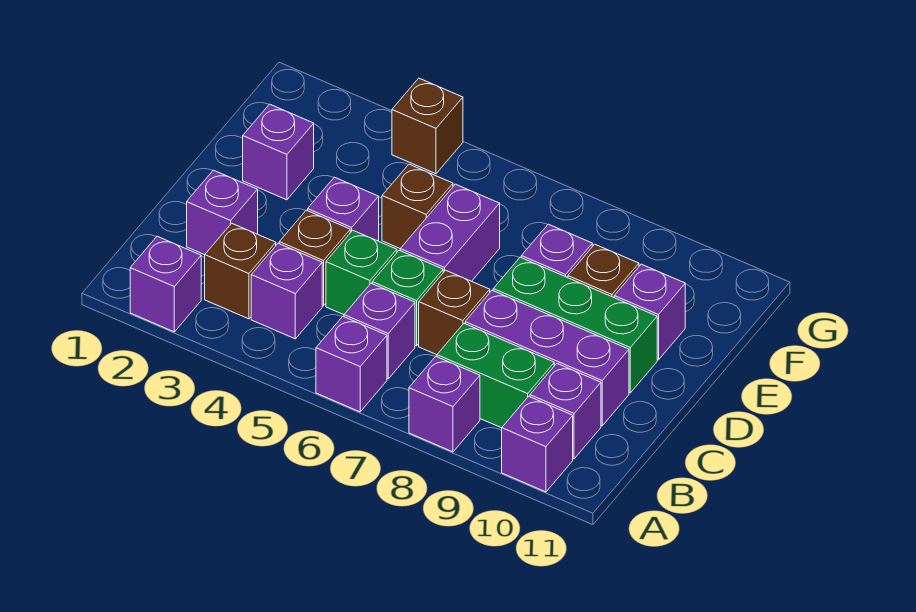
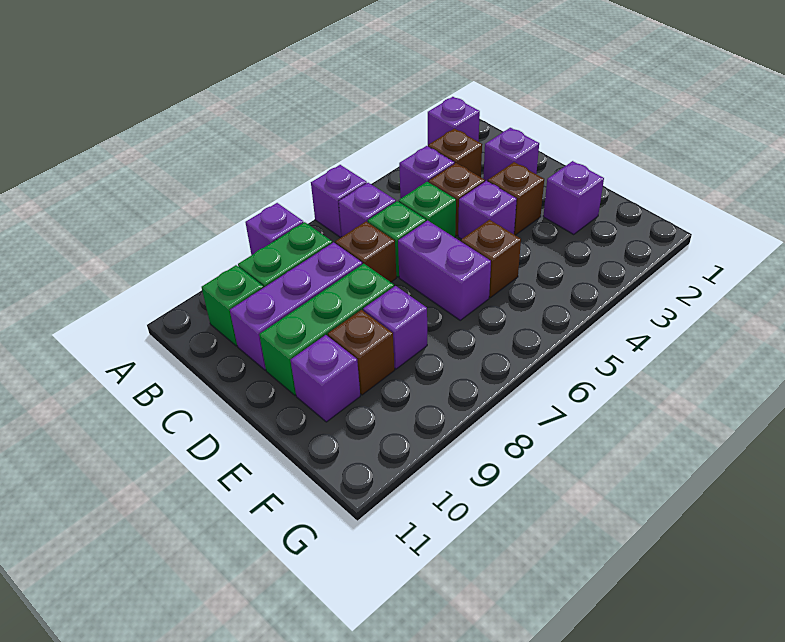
purple 1x1 brick [502,396,573,492] -> none
purple 1x1 brick [530,364,601,459] -> green 1x1 brick [202,265,263,346]
brown 1x1 brick [392,78,463,174] -> brown 1x1 brick moved to [488,162,544,235]

